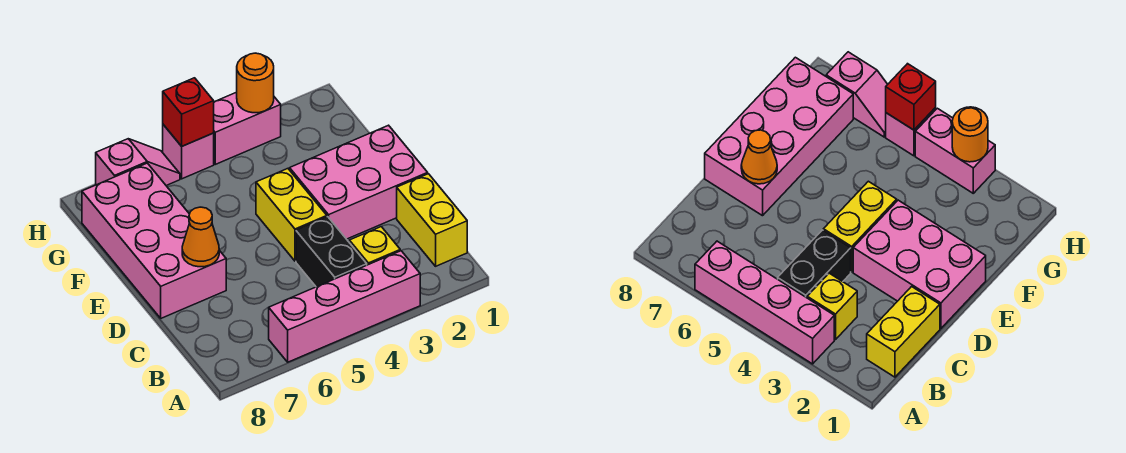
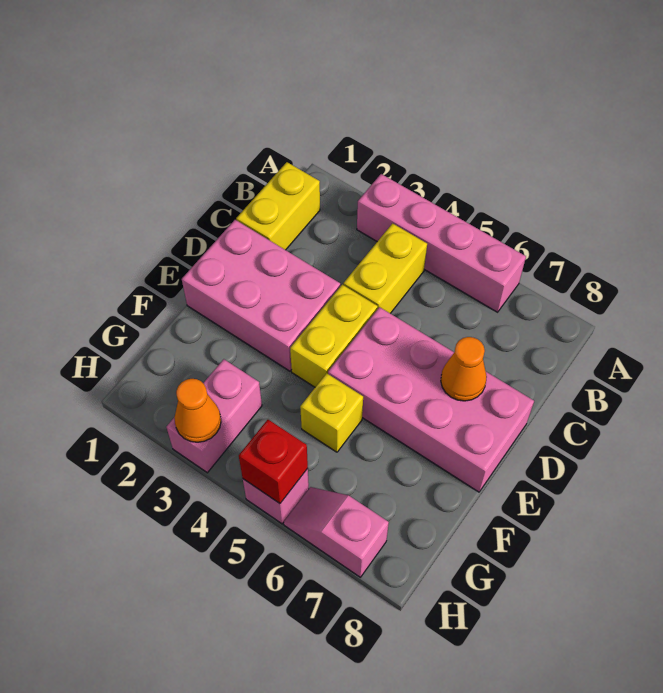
yellow 1x1 brick [349,227,400,265] -> yellow 1x1 brick moved to [300,373,363,452]
black 1x2 brick [296,217,367,287] -> yellow 1x2 brick [343,223,427,313]
pink 2x4 brick [82,163,226,318] -> pink 2x4 brick turned to [328,307,534,492]
pink 1x2 brick [214,92,281,164] -> pink 1x2 brick turned to [166,359,262,473]
orange 1x1 round brick [237,53,274,113] -> orange 1x1 cone [174,379,221,442]

